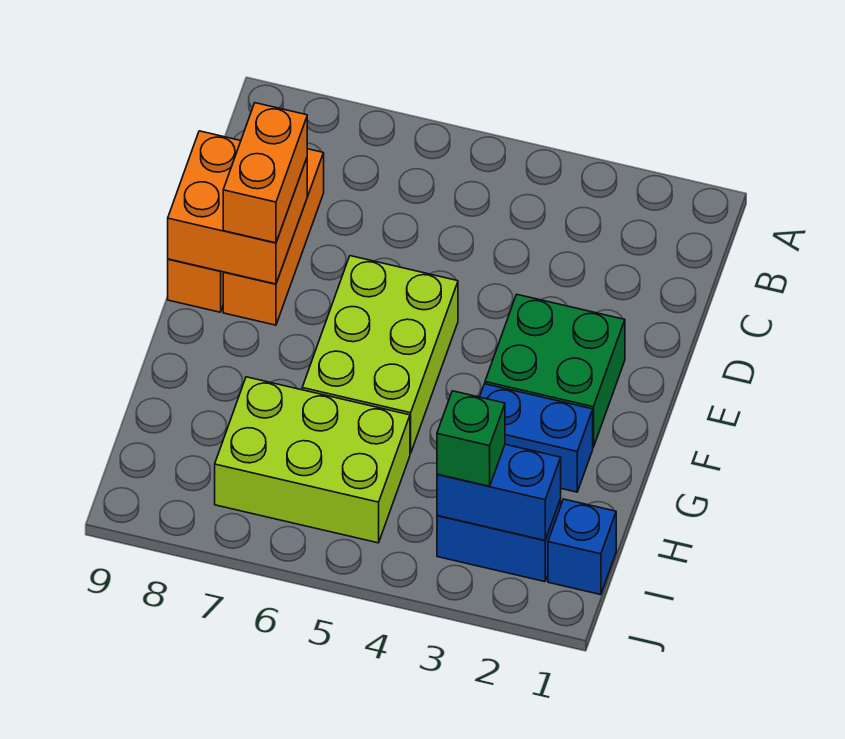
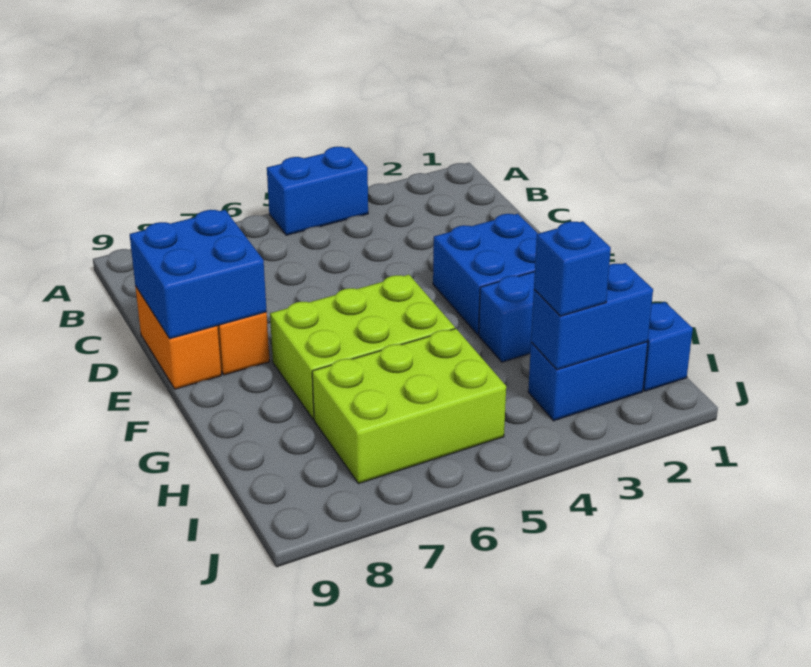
none -> blue 1x2 brick [267,147,368,235]
orange 2x2 brick [168,131,307,284] -> blue 2x2 brick [130,210,267,339]
orange 1x2 brick [223,103,307,243] -> none
green 2x2 brick [485,295,625,447] -> blue 2x2 brick [433,214,538,335]
lime 2x3 brick [302,256,458,453] -> lime 2x3 brick turned to [270,275,455,420]
green 1x1 brick [437,391,505,486] -> blue 1x1 brick [534,221,611,316]

